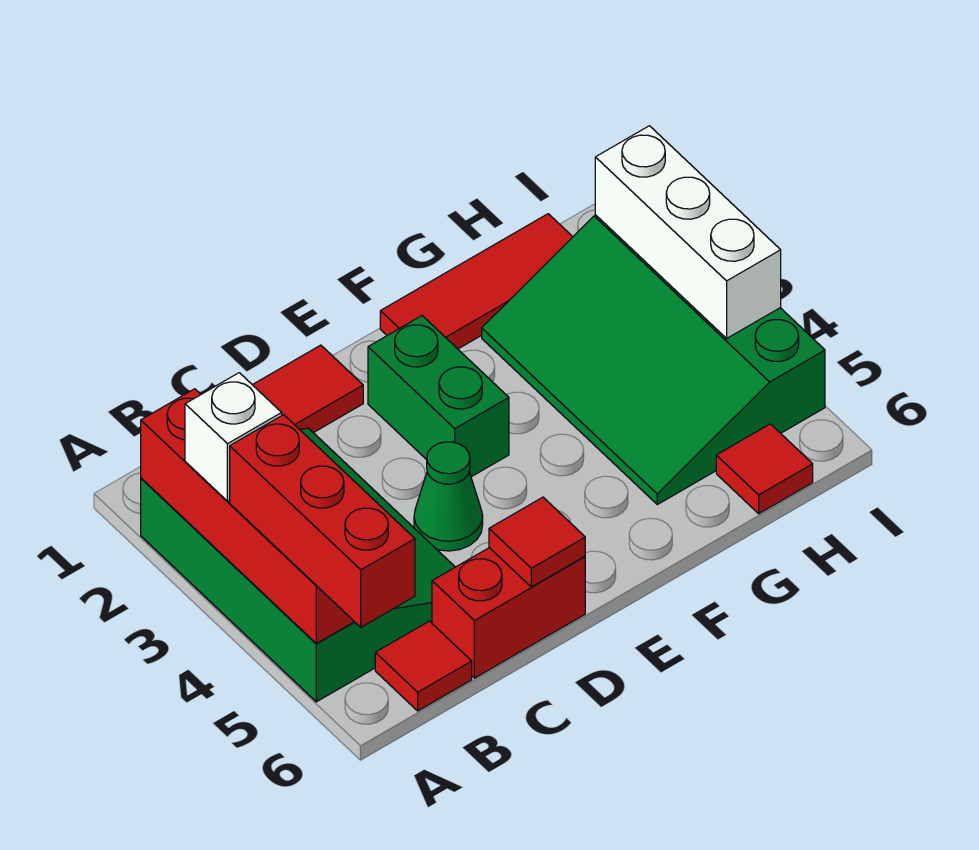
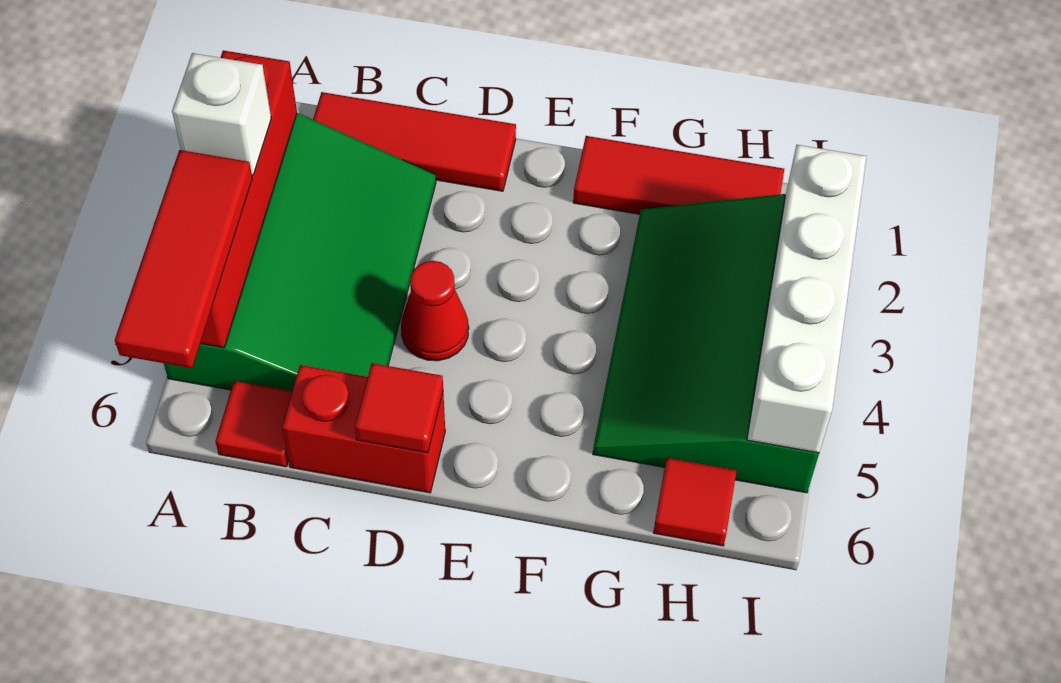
red 1x3 brick [230,415,415,627] -> red 1x3 tile [115,150,252,368]
green 1x1 cone [414,442,483,551] -> red 1x1 cone [401,261,469,361]
green 1x2 brick [368,316,509,477] -> none
white 1x3 brick [595,126,781,338] -> white 1x4 brick [747,145,867,453]

